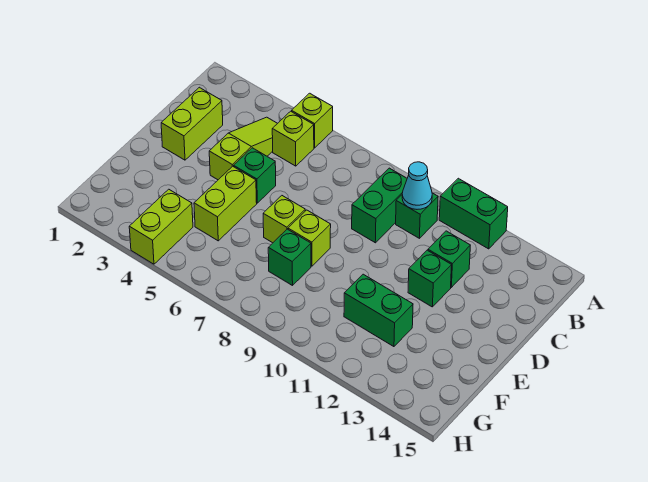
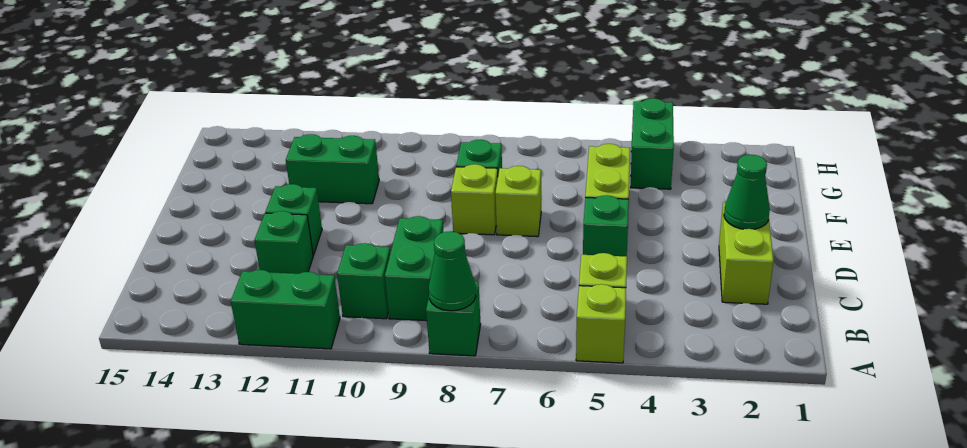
none -> green 1x1 brick [426,281,481,356]
none -> green 1x1 cone [429,231,476,311]
lime 1x3 slope [209,117,278,180] -> none
cyan 1x1 cone [402,162,432,209] -> none
none -> green 1x1 cone [724,155,770,229]
lime 1x2 brick [129,189,193,264] -> green 1x2 brick [630,98,674,189]

